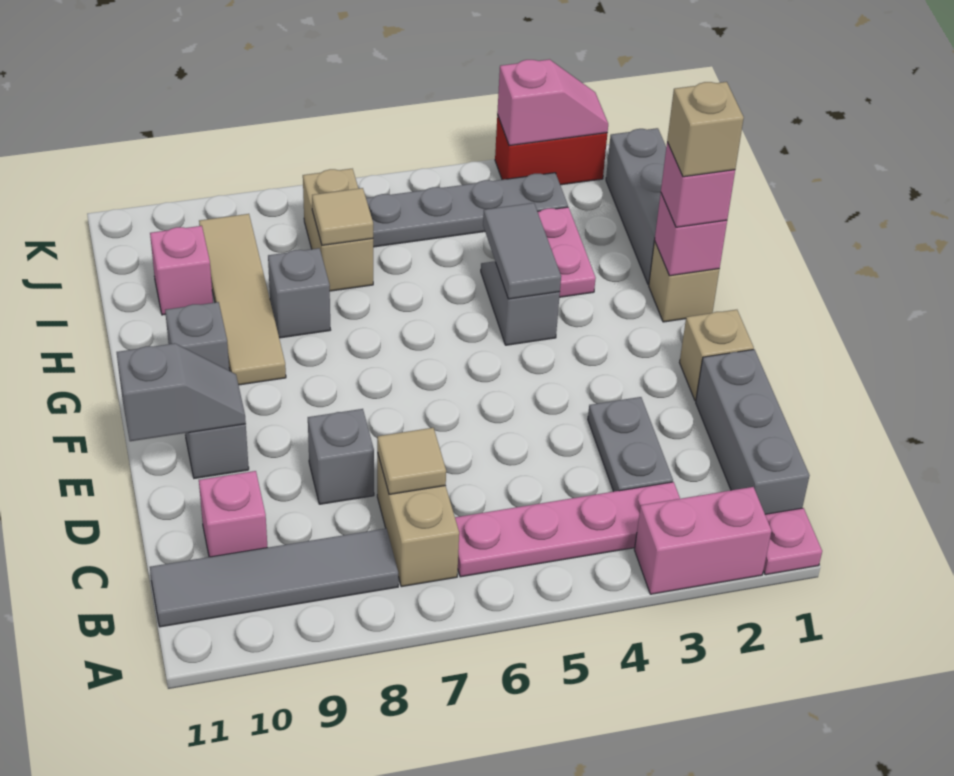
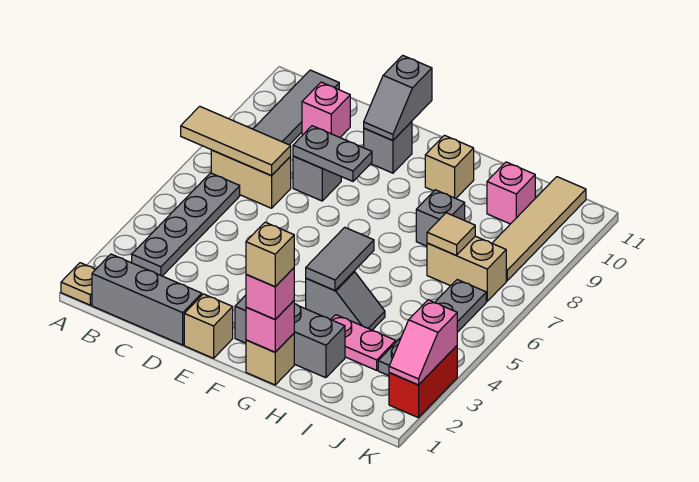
pink 1x1 plate [763,508,822,575] -> tan 1x1 plate [61,263,96,305]
pink 1x2 brick [635,487,772,594] -> none
pink 1x4 plate [455,482,680,577] -> grey 1x4 plate [132,173,240,276]
grey 1x2 plate [588,397,673,492] -> grey 1x2 plate moved to [293,126,372,181]
tan 1x1 tile [377,428,446,494] -> tan 1x3 tile [181,106,291,176]
grey 1x2 tile [483,203,561,299] -> grey 1x2 tile turned to [306,227,374,291]
tan 1x4 tile [199,214,286,385] -> tan 1x4 tile turned to [492,177,586,281]
grey 1x1 brick [165,302,229,370] -> tan 1x1 brick [425,135,474,198]
grey 1x3 brick [606,128,666,284] -> grey 1x3 brick moved to [235,295,345,378]

